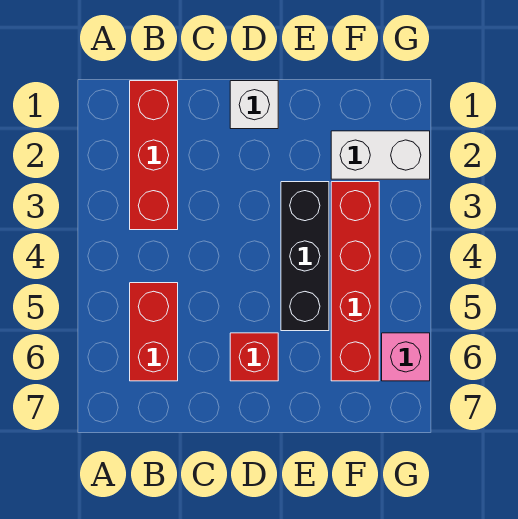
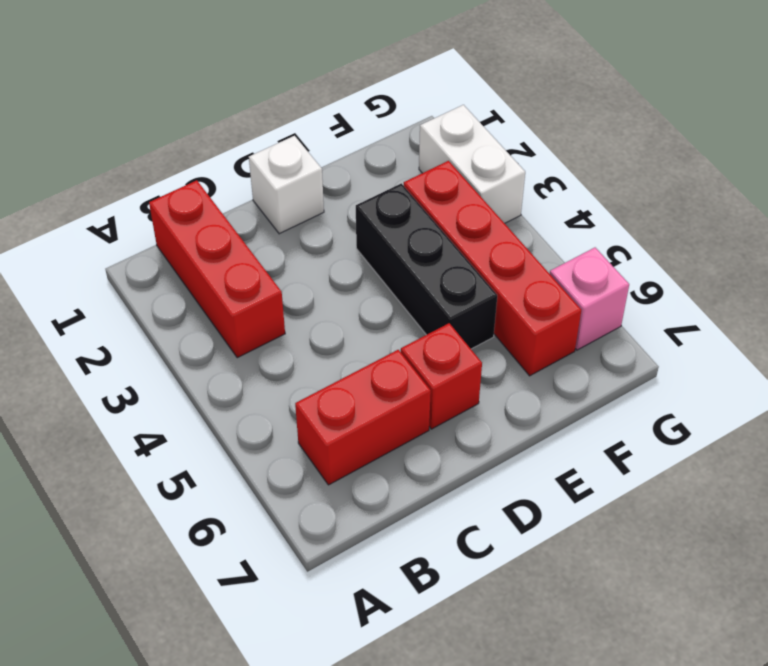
red 1x2 brick [130,283,178,381] -> red 1x2 brick turned to [295,350,431,485]
white 1x2 brick [331,131,430,179] -> white 1x2 brick turned to [419,105,525,223]

